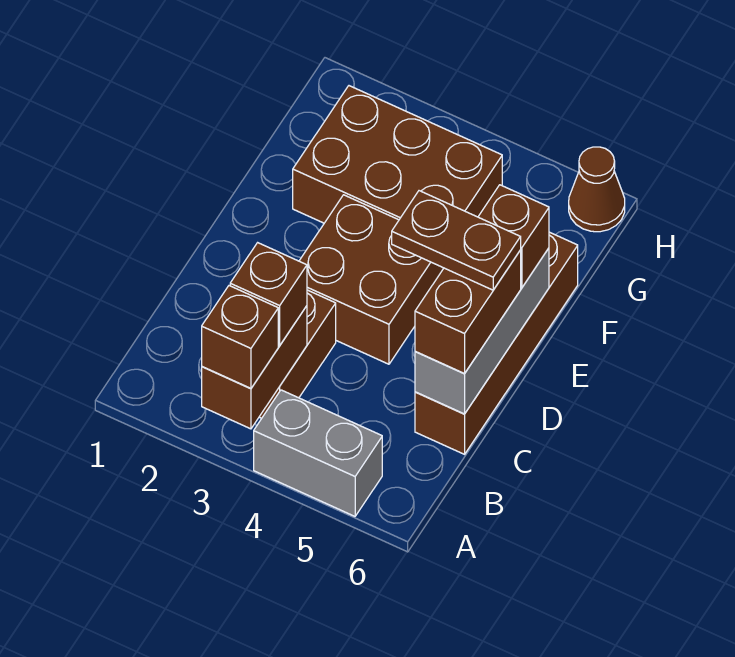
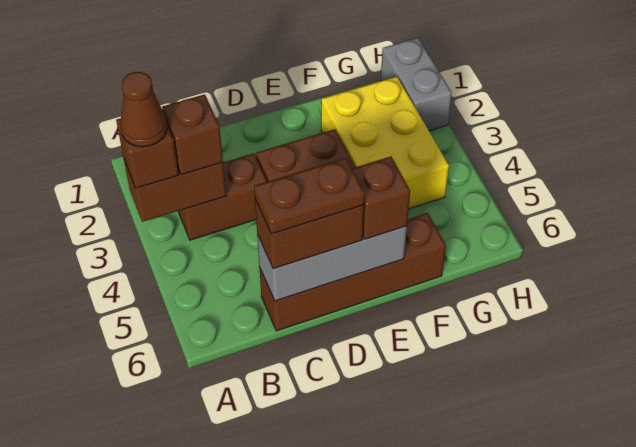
grey 1x2 brick [254,390,382,516] -> grey 1x2 brick moved to [381,38,452,131]
brown 1x2 plate [392,191,521,290] -> brown 1x2 plate turned to [254,158,365,234]
brown 2x3 brick [293,86,502,223] -> yellow 2x3 brick [321,77,449,209]
brown 1x1 cone [569,147,625,232] -> brown 1x1 cone moved to [120,72,167,147]

